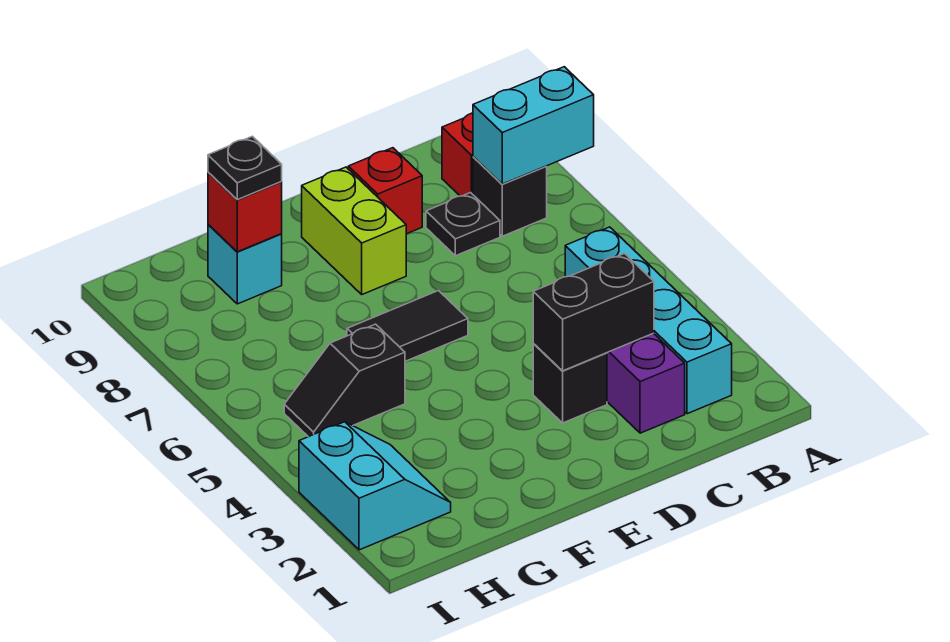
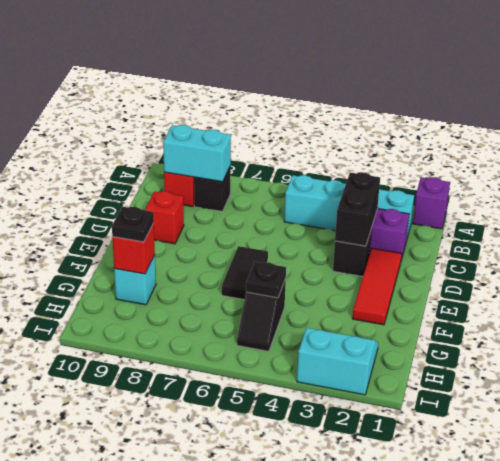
none -> purple 1x1 brick [413,177,450,229]
cyan 1x2 brick [473,67,594,184] -> cyan 1x2 brick turned to [163,125,231,182]
black 1x1 plate [426,193,500,256] -> black 1x1 plate moved to [246,262,286,298]
none -> red 1x3 tile [352,248,402,325]
lime 1x2 brick [302,167,406,294] -> none

